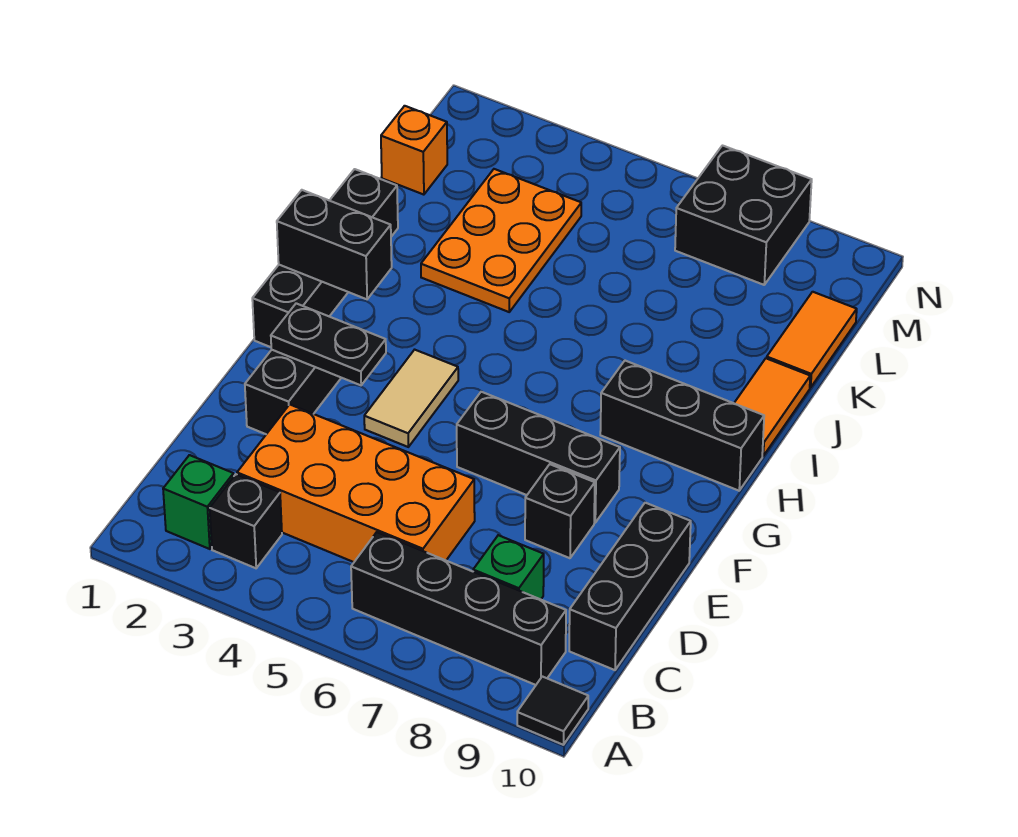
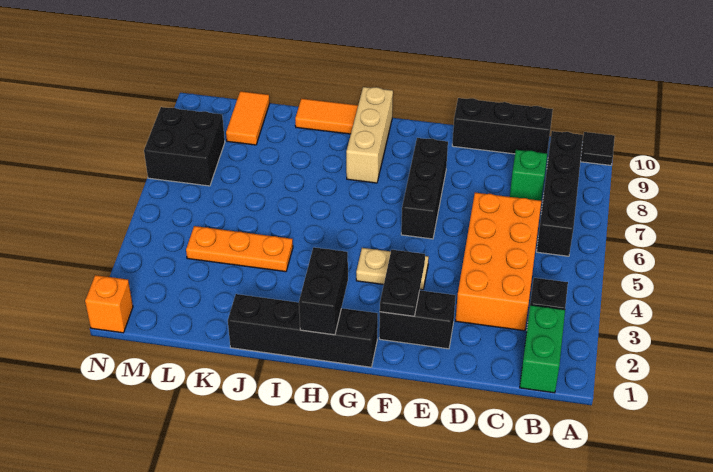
green 1x1 brick [163,455,234,549] -> green 1x2 brick [520,305,565,393]
black 1x1 brick [525,464,595,558] -> none
tan 1x2 tile [364,350,458,447] -> tan 1x2 plate [356,248,429,290]
black 1x3 brick [600,361,764,491] -> tan 1x3 brick [346,87,393,183]
orange 2x3 plate [421,169,581,312] -> orange 1x3 plate [186,226,293,272]
orange 1x2 tile [767,292,857,388] -> orange 1x2 tile turned to [226,91,270,145]
orange 1x1 brick [381,106,447,195] -> orange 1x1 brick moved to [85,275,133,333]

